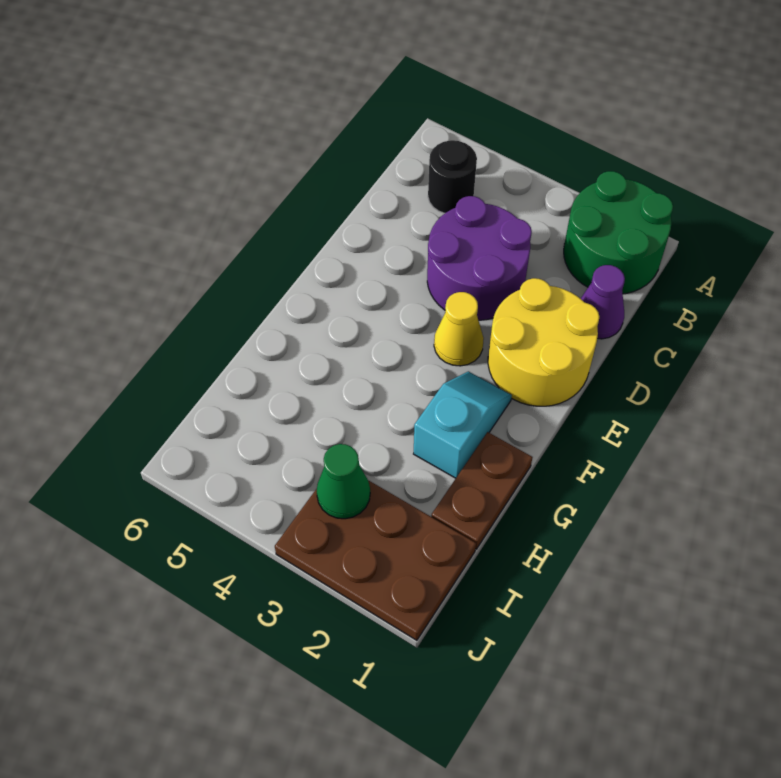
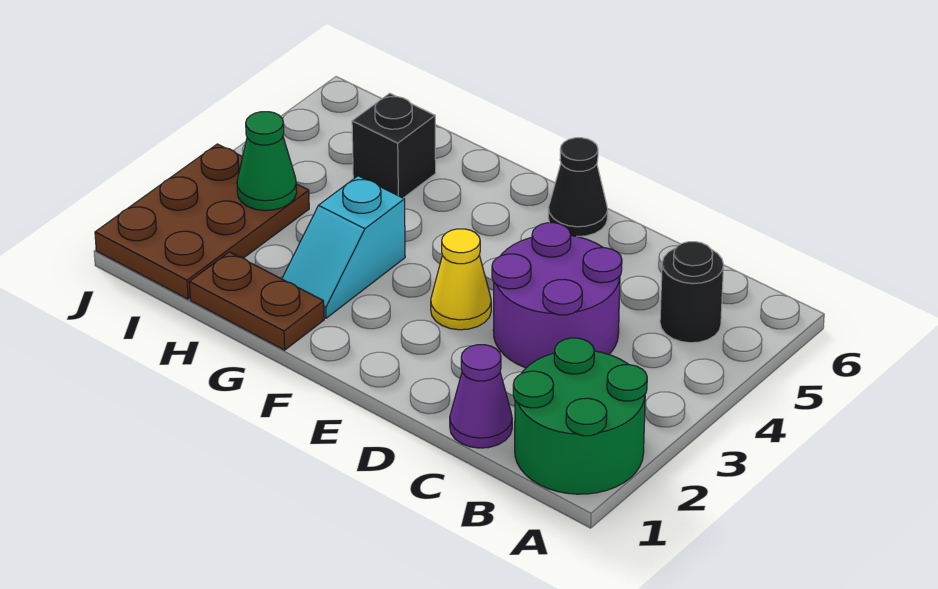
yellow 2x2 round brick [488,278,599,406] -> none
none -> black 1x1 cone [548,138,608,237]
cyan 1x2 slope [414,371,512,478] -> cyan 1x2 slope turned to [282,176,405,318]
none -> black 1x1 brick [352,93,436,198]

